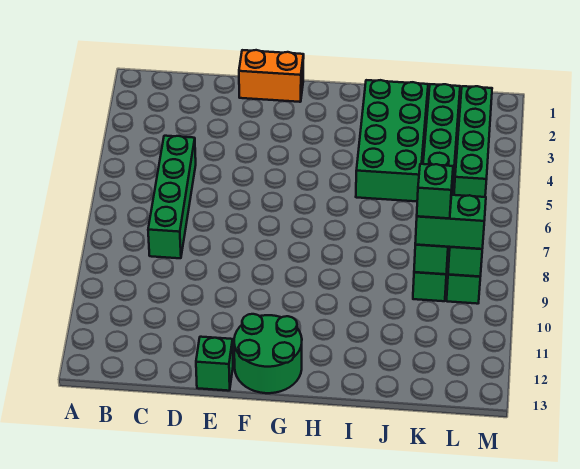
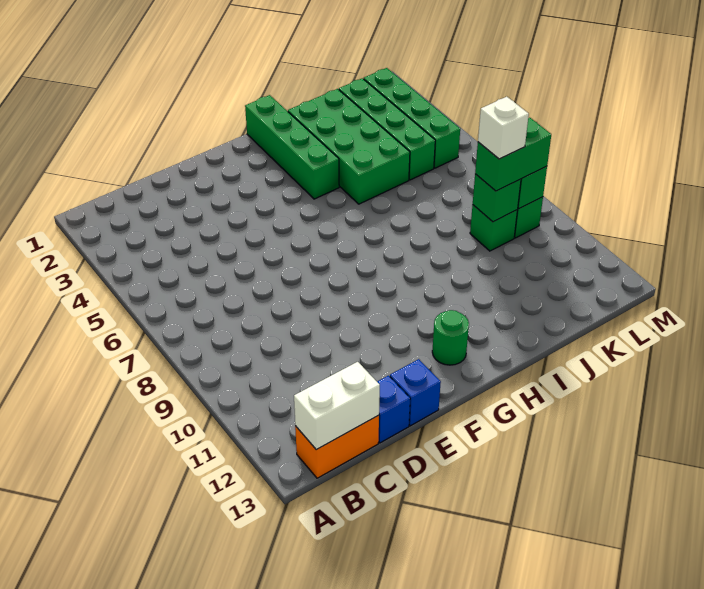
none -> white 1x2 brick [294,362,380,450]
green 1x4 brick [148,136,196,258] -> green 1x4 brick moved to [245,95,339,199]
none -> blue 1x1 brick [377,376,410,443]
orange 1x2 brick [239,50,304,102] -> orange 1x2 brick moved to [295,415,379,478]
green 1x1 brick [196,337,233,391] -> blue 1x1 brick [390,359,441,426]
green 2x2 round brick [234,314,302,393] -> green 1x1 round brick [432,310,469,365]
green 1x1 brick [417,164,453,218] -> white 1x1 brick [478,97,529,159]

